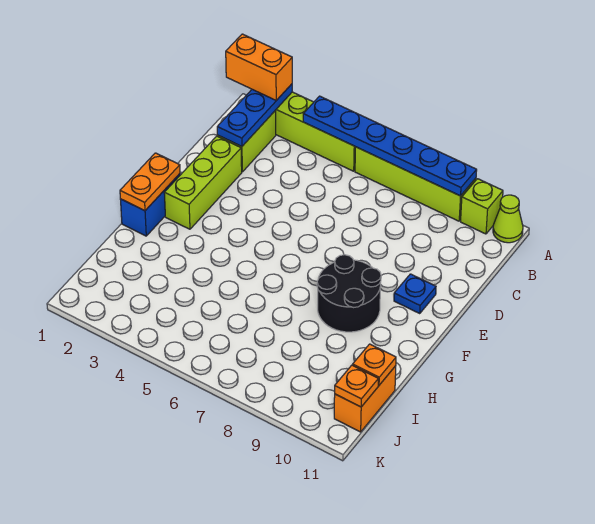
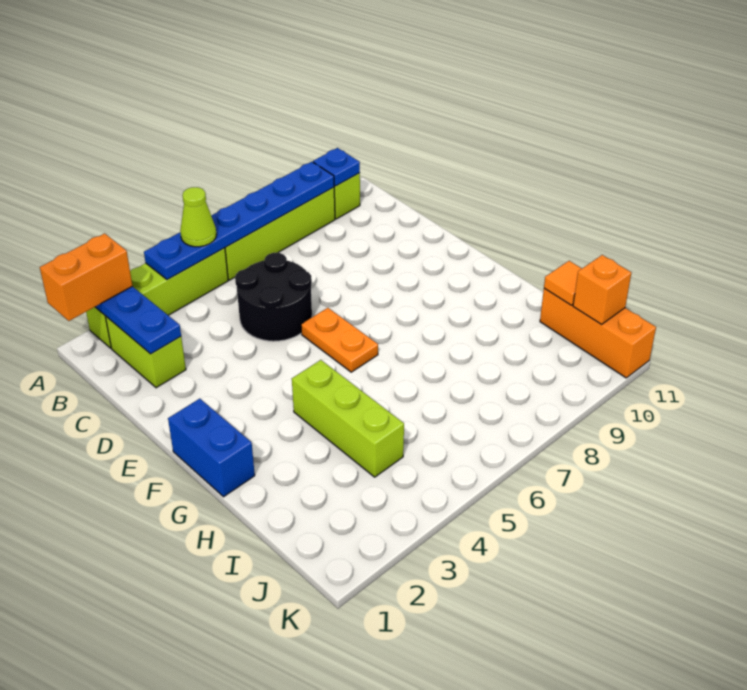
lime 1x1 cone [493,195,523,243] -> lime 1x1 cone moved to [180,187,216,247]
lime 1x3 brick [164,136,242,229] -> lime 1x3 brick moved to [292,360,404,477]
blue 1x1 plate [394,274,436,313] -> blue 1x1 plate moved to [313,148,360,186]
orange 1x2 plate [120,153,180,211] -> orange 1x2 plate moved to [301,308,378,372]
black 2x2 round brick [317,255,381,332] -> black 2x2 round brick moved to [235,253,312,341]
orange 1x2 brick [334,366,396,432] -> orange 1x3 brick [540,288,656,378]
orange 1x1 plate [353,344,396,385] -> orange 1x1 tile [544,261,582,305]
orange 1x1 plate [335,365,378,407] -> orange 1x1 brick [573,255,631,325]

